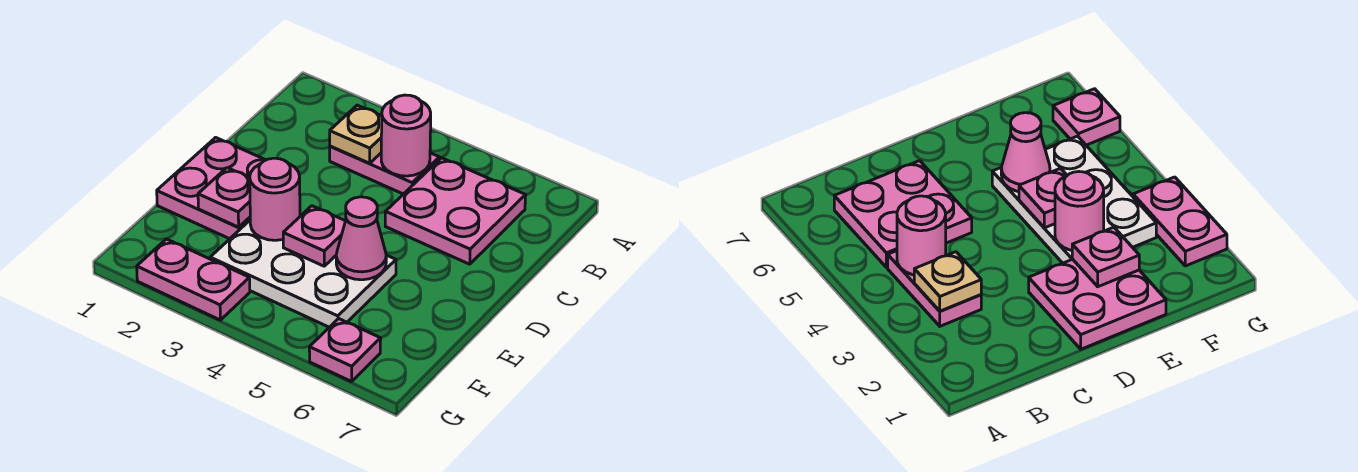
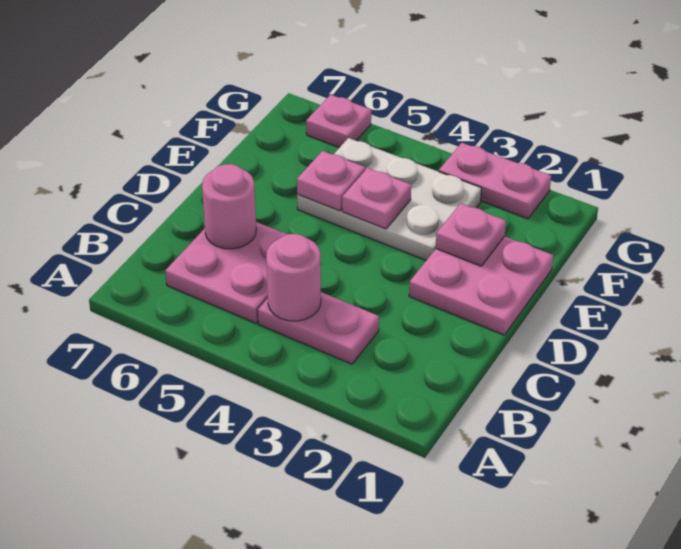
tan 1x1 plate [330,105,382,163] -> none
pink 1x1 round brick [250,158,300,240] -> pink 1x1 round brick moved to [202,164,256,249]
pink 1x1 cone [336,197,386,280] -> pink 1x1 plate [297,151,365,211]

